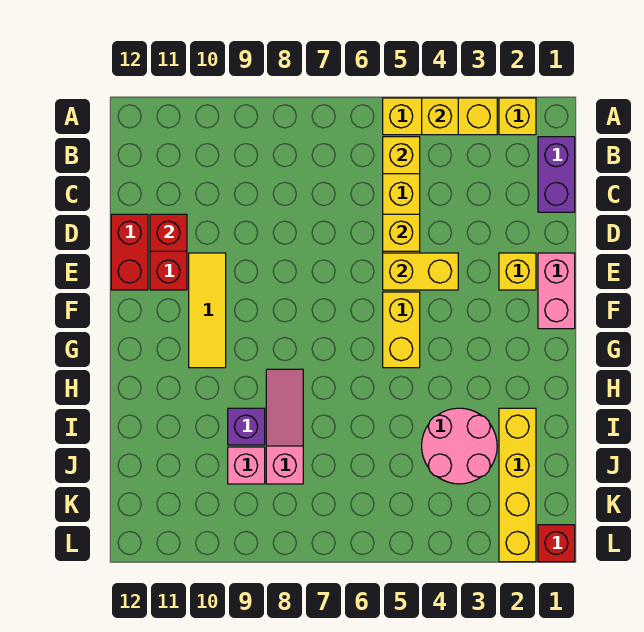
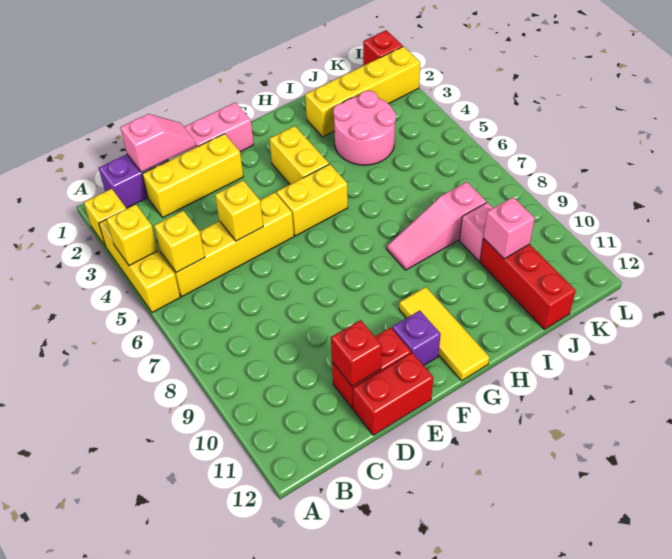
none -> pink 1x2 slope [120,114,196,172]
yellow 1x1 brick [499,253,536,290] -> yellow 1x3 brick [142,134,243,217]
yellow 1x2 brick [383,253,458,290] -> yellow 1x2 brick moved to [269,126,329,184]
yellow 1x3 tile [189,253,226,368] -> yellow 1x3 tile turned to [399,287,489,381]
purple 1x1 brick [228,408,265,445] -> purple 1x1 brick moved to [392,310,441,366]
none -> red 1x3 brick [480,238,576,329]
none -> pink 1x1 brick [484,197,535,259]

